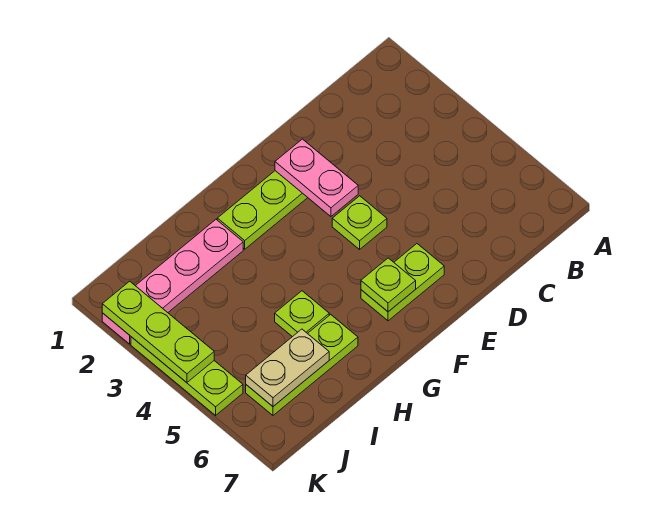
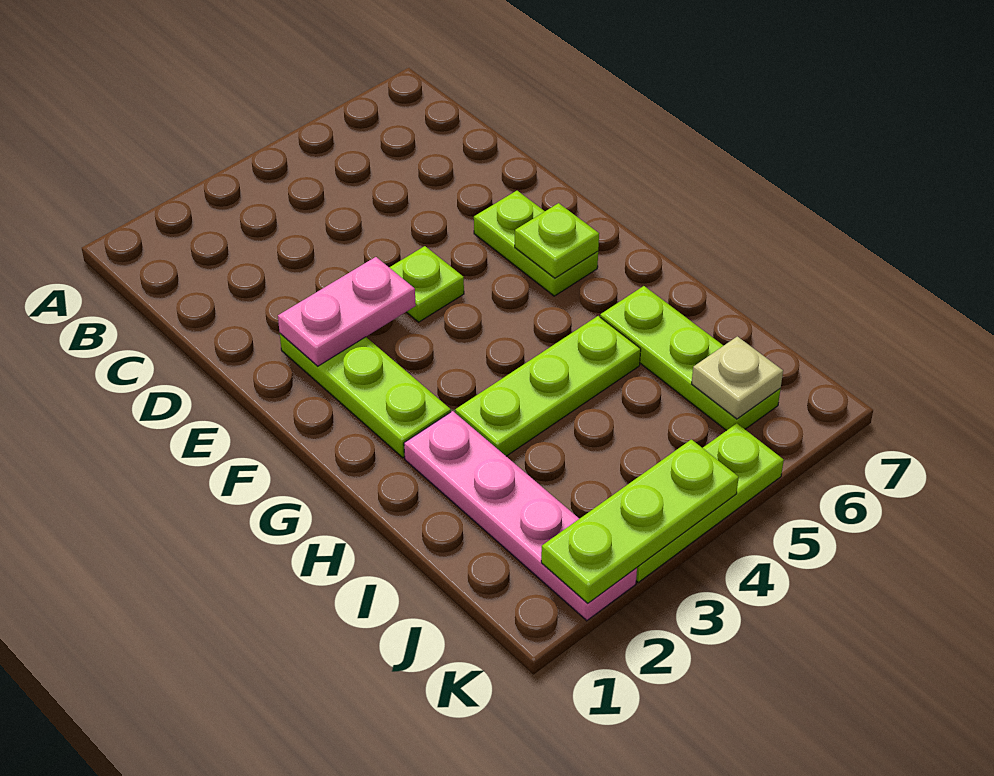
lime 1x1 plate [275,291,329,337] -> lime 1x3 plate [455,316,641,456]
tan 1x2 plate [246,329,329,406] -> tan 1x1 plate [692,336,783,419]

